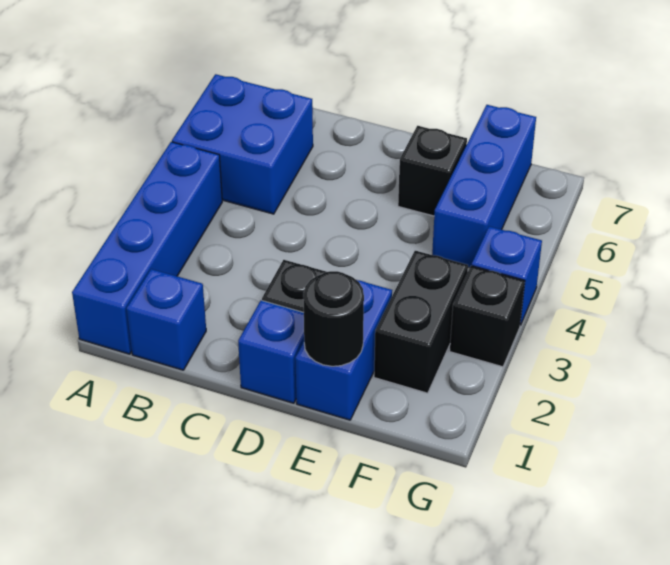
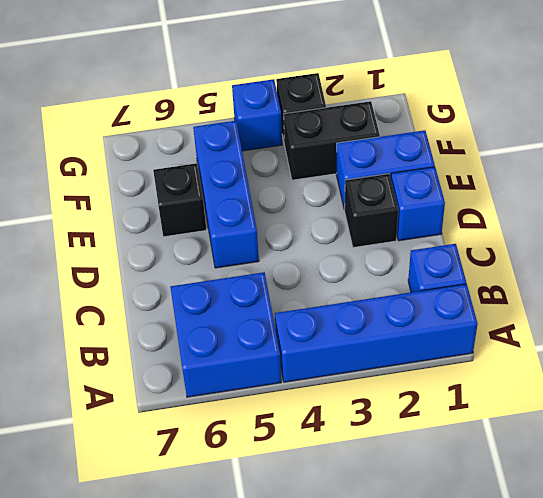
black 1x1 round brick [303,271,364,366] -> none
blue 1x3 brick [432,105,536,268] -> blue 1x3 brick turned to [193,121,259,268]

